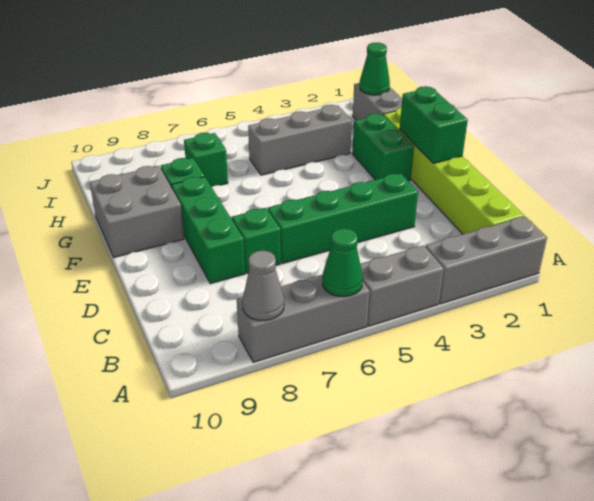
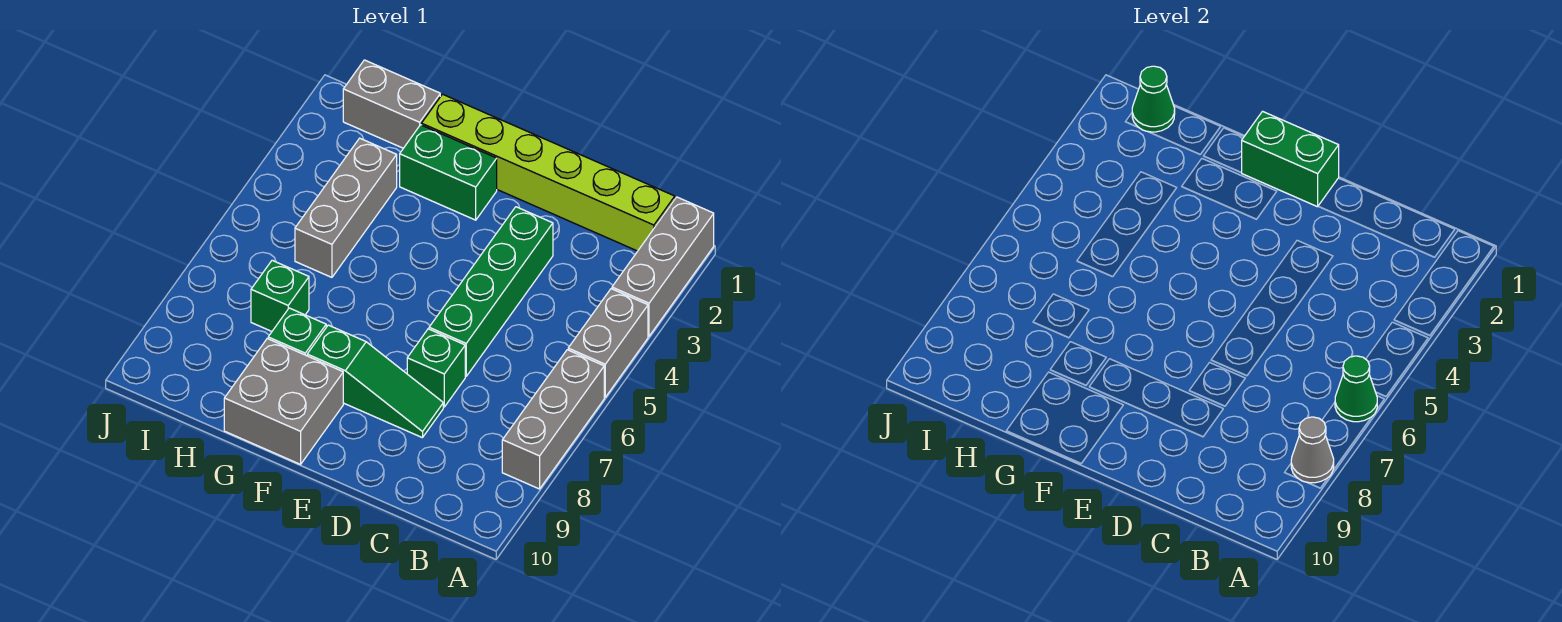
green 1x3 brick [172,176,245,284] -> green 1x3 slope [307,325,443,438]

